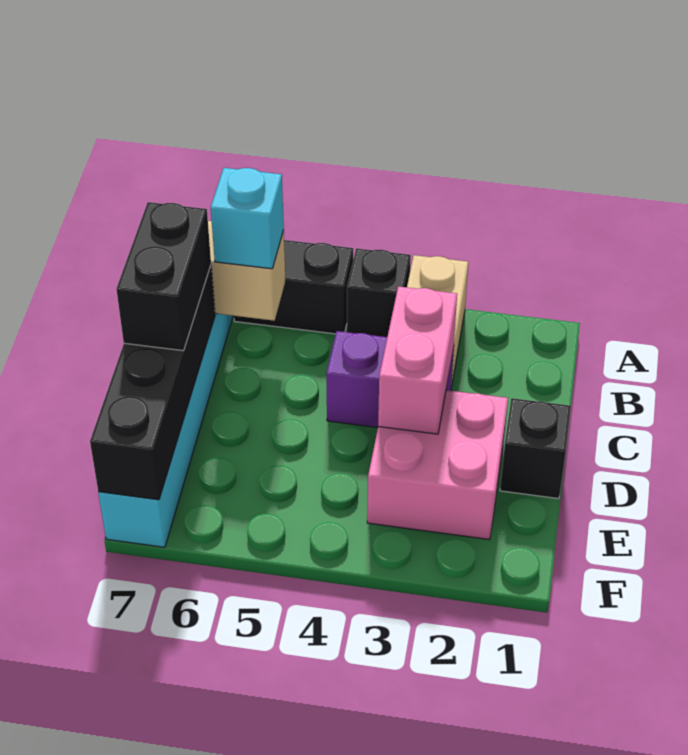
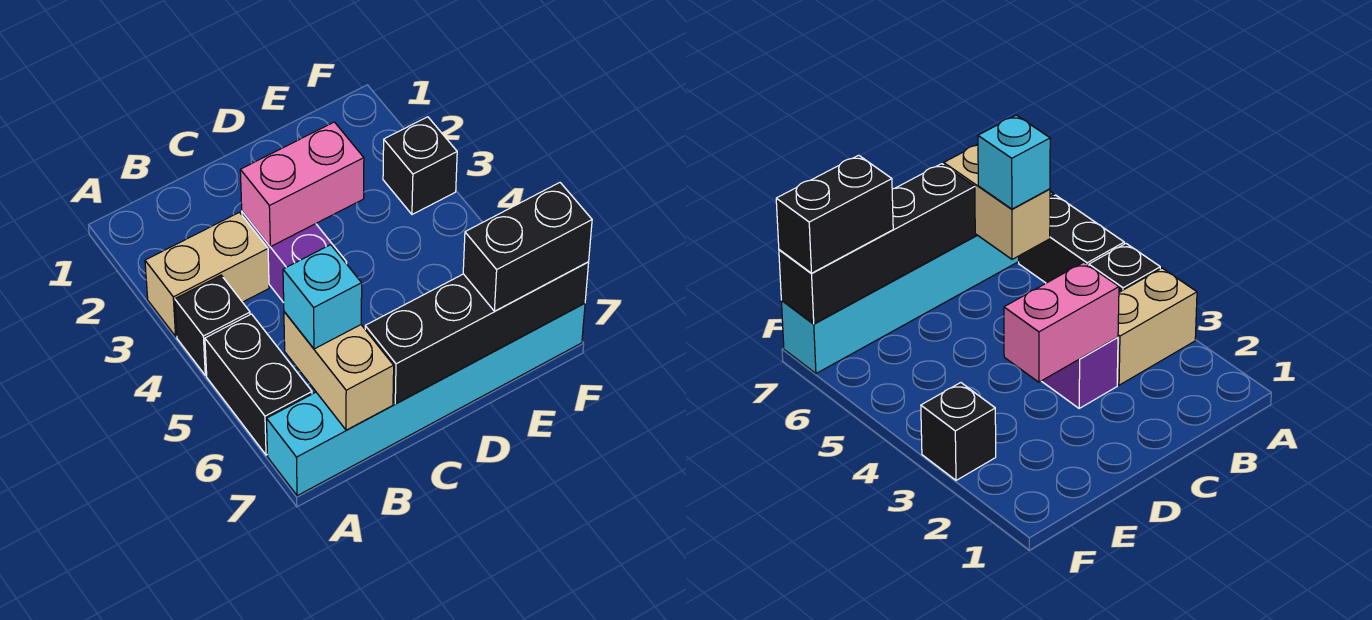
black 1x2 brick [116,202,211,351] -> black 1x2 brick moved to [463,183,592,311]
black 1x1 brick [500,398,571,499] -> black 1x1 brick moved to [383,117,457,214]
pink 2x2 brick [367,390,508,540] -> none

